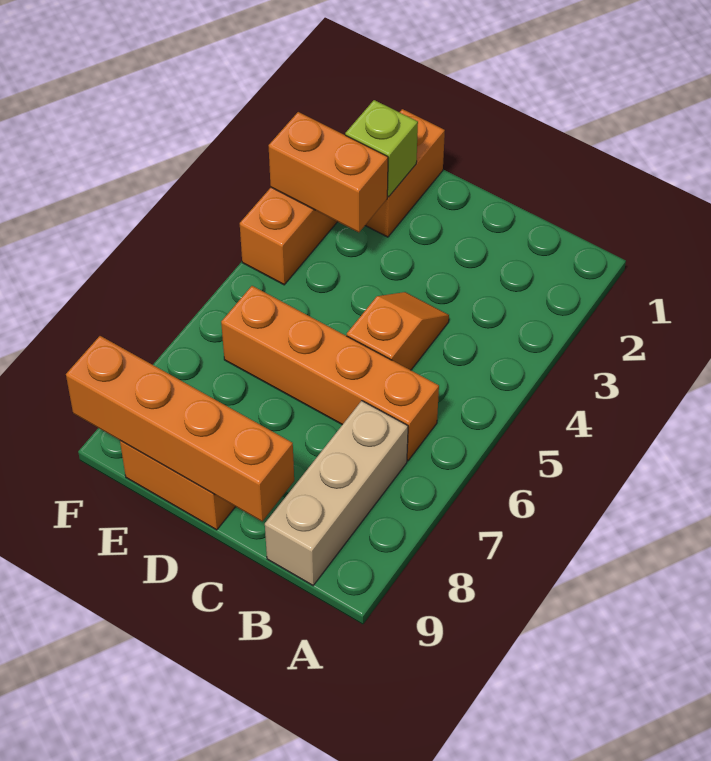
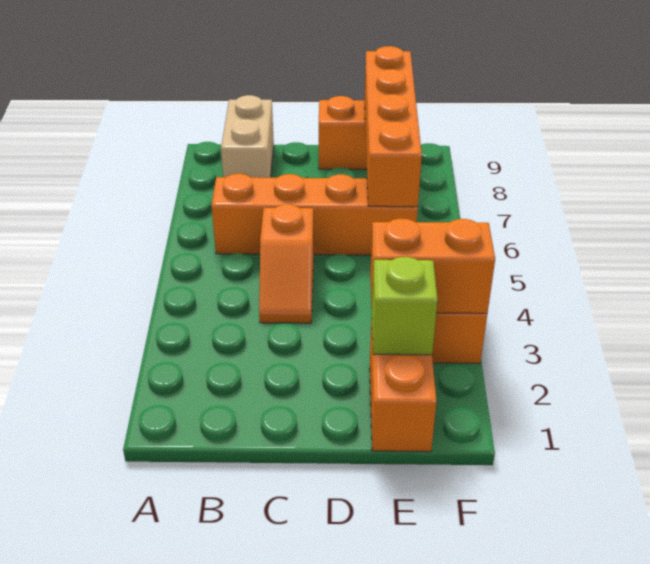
tan 1x3 brick [265,401,408,585] -> tan 1x2 brick [221,95,274,178]
orange 1x4 brick [66,336,294,521] -> orange 1x4 brick turned to [365,46,422,207]

